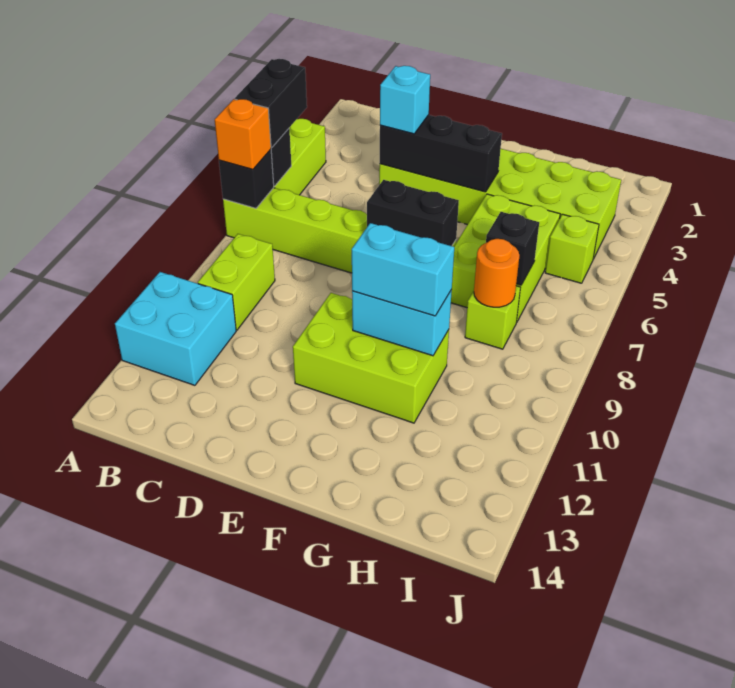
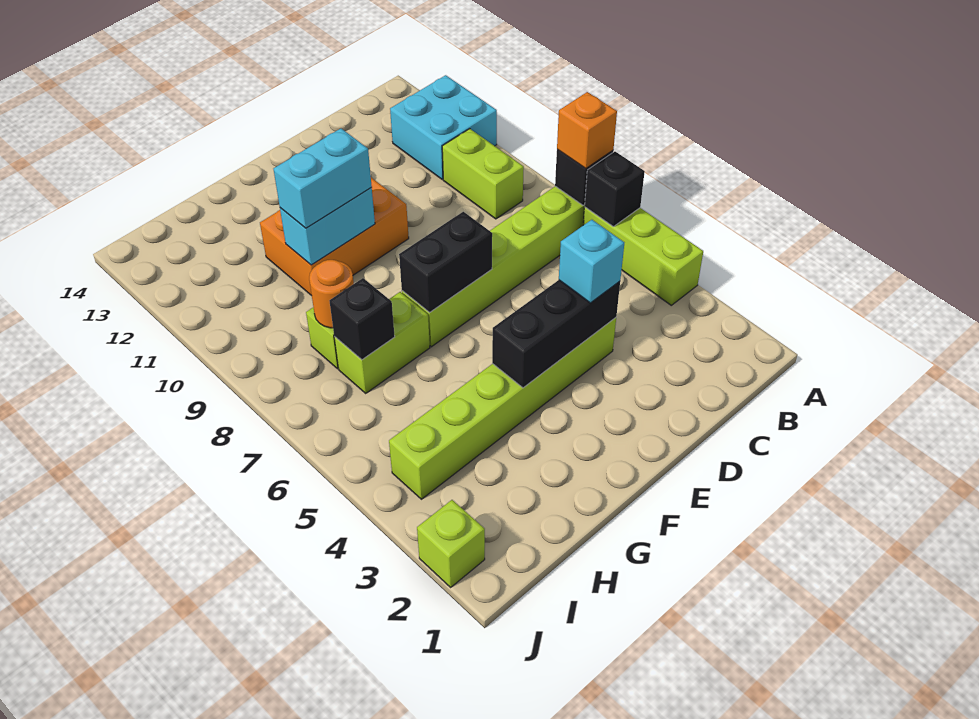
black 1x2 brick [235,59,307,147] -> none
lime 2x6 brick [379,149,621,259] -> lime 1x6 brick [389,318,616,499]
lime 2x3 brick [293,293,449,423] -> orange 2x3 brick [260,178,409,296]
lime 2x3 brick [451,194,560,323] -> lime 1x2 brick [334,292,430,393]
lime 1x1 brick [545,214,599,283] -> lime 1x1 brick moved to [417,500,485,587]

